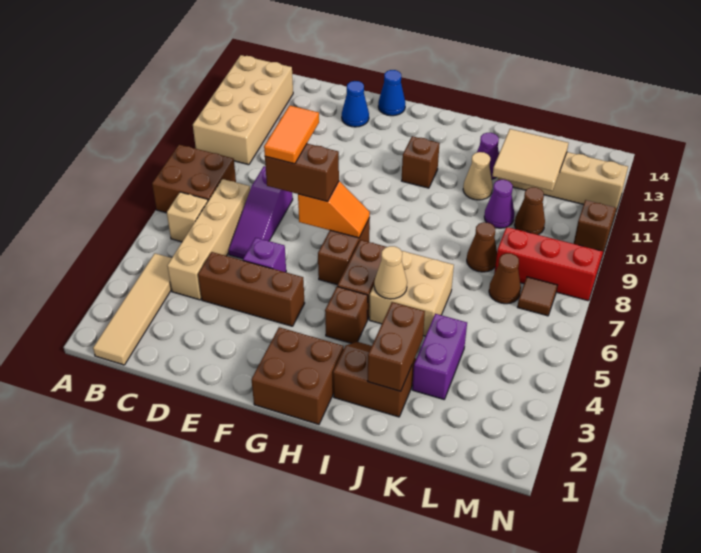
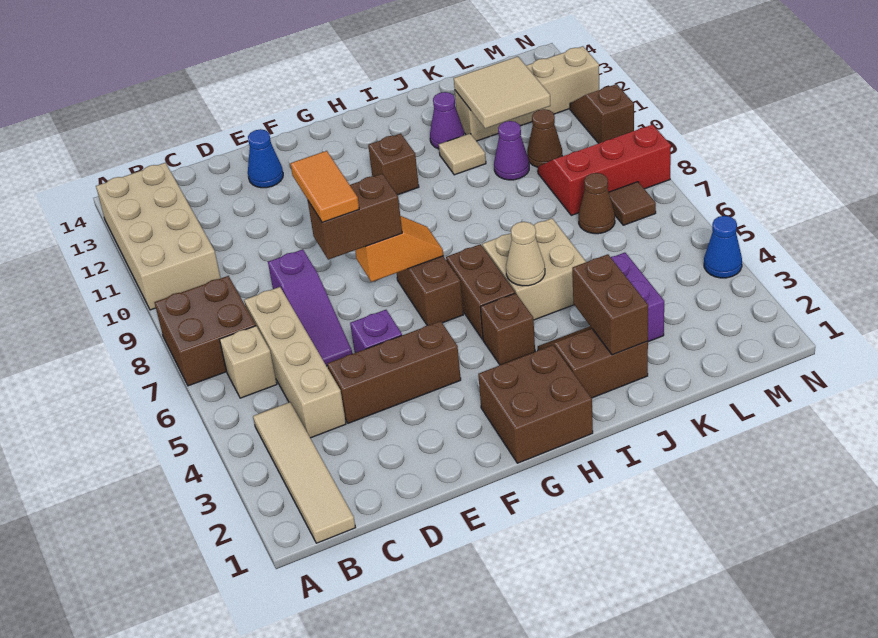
blue 1x1 cone [378,70,405,116] -> blue 1x1 cone moved to [704,216,742,278]
tan 1x1 cone [463,152,493,200] -> tan 1x1 tile [439,134,486,175]
brown 1x1 cone [467,222,497,272] -> none

